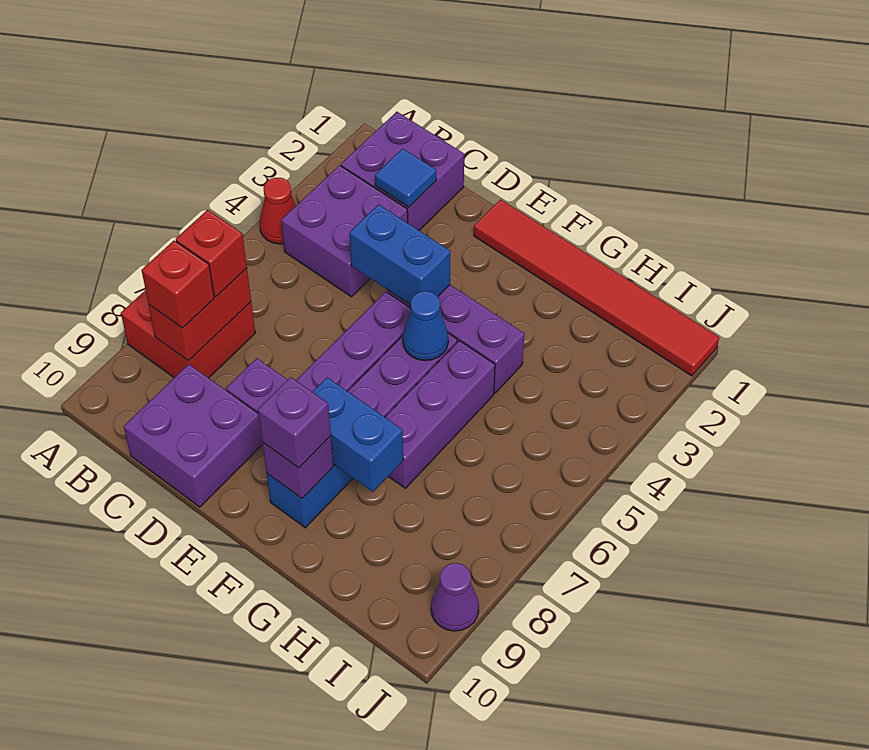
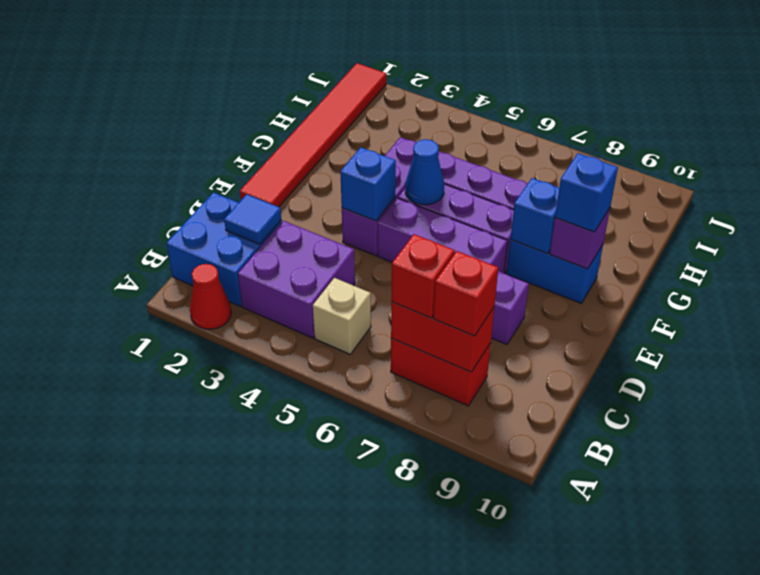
red 1x1 cone [259,178,296,244] -> red 1x1 cone moved to [190,264,231,329]
red 2x2 brick [121,290,255,378] -> red 1x2 brick [391,338,491,406]
purple 2x2 brick [341,112,464,230] -> blue 2x2 brick [166,193,282,306]
none -> tan 1x1 brick [313,278,371,354]
purple 2x2 brick [124,364,263,507] -> none
blue 1x2 brick [350,204,450,305] -> blue 1x1 brick [340,147,396,221]
blue 1x2 brick [313,377,403,492] -> blue 1x1 brick [511,178,559,253]
purple 1x1 brick [258,377,331,468] -> blue 1x1 brick [555,153,618,232]
purple 1x1 cone [431,563,479,631] -> none

